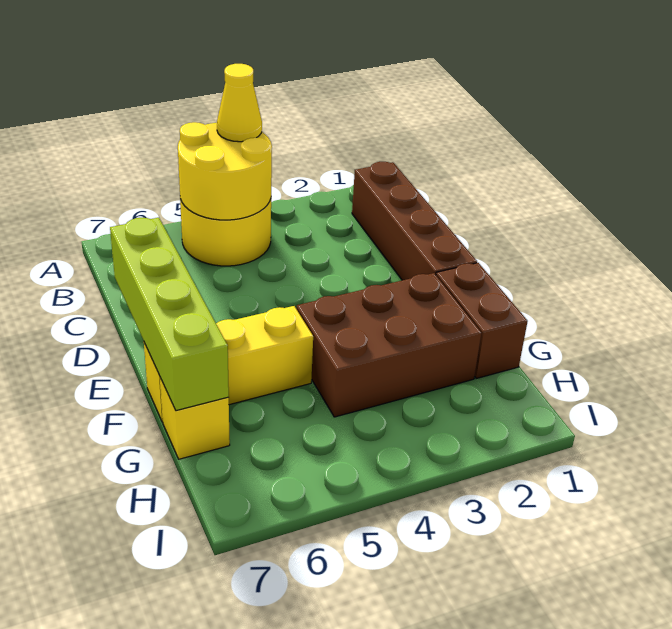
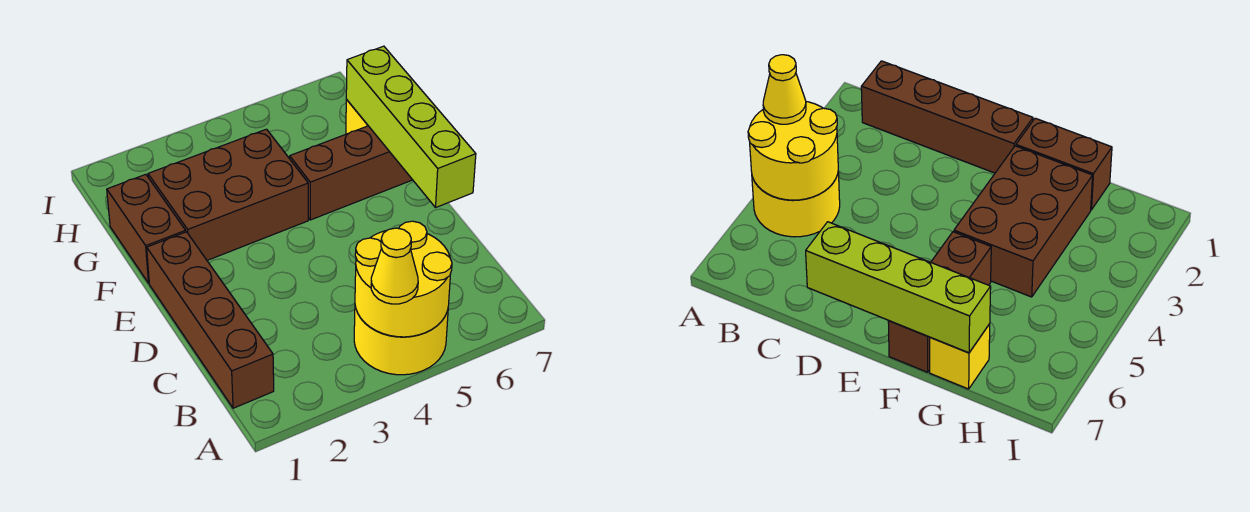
yellow 1x3 brick [144,306,313,422] -> brown 1x3 brick [290,126,412,220]

